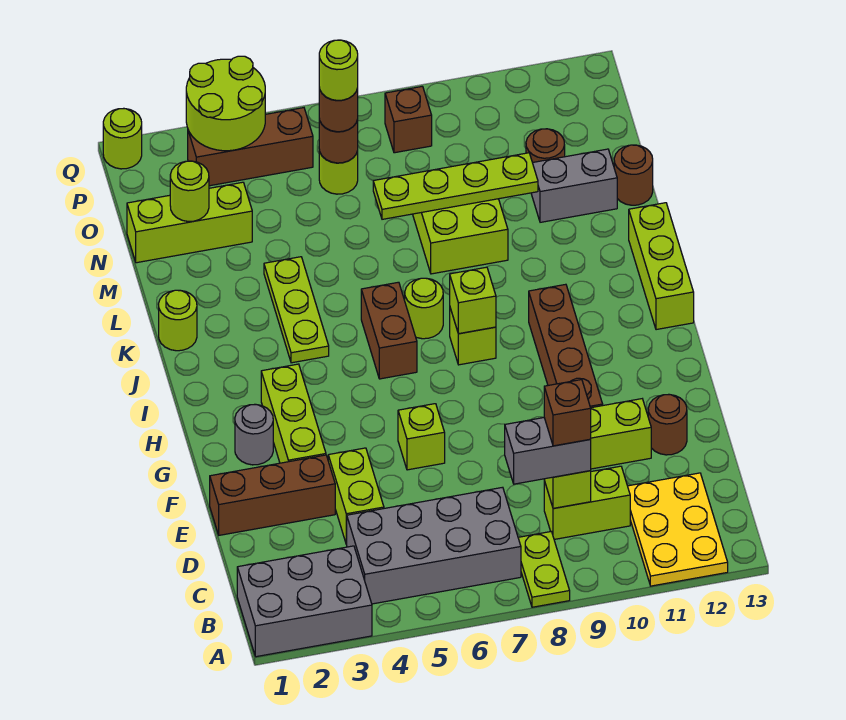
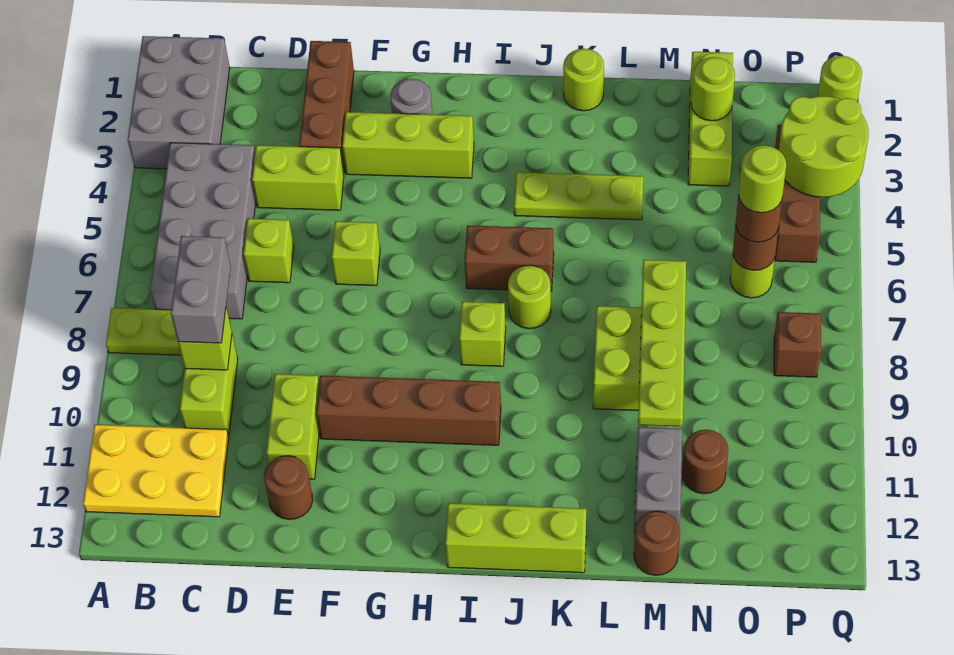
brown 1x1 brick [544,380,591,446] -> none
lime 1x1 brick [450,267,496,334] -> lime 1x1 brick moved to [243,219,294,283]

